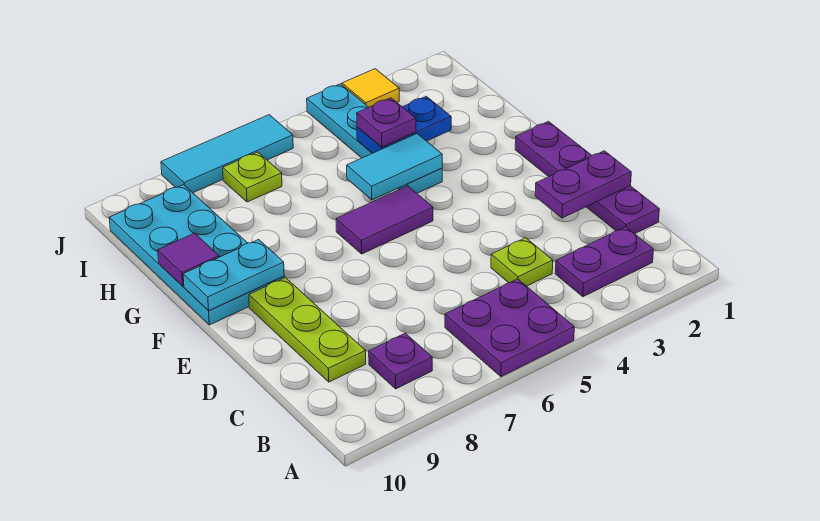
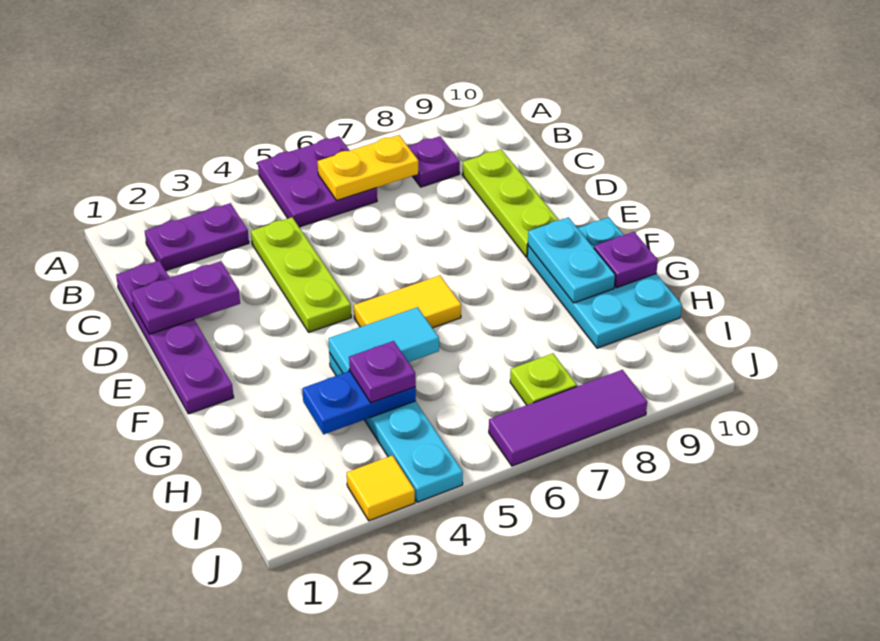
none -> yellow 1x2 plate [318,135,419,201]
lime 1x1 plate [491,238,553,286] -> lime 1x3 plate [251,217,351,332]
purple 1x2 tile [336,186,433,254] -> yellow 1x2 tile [354,276,461,328]
cyan 2x4 plate [109,185,284,325] -> cyan 2x3 plate [527,217,682,348]
cyan 1x2 plate [183,240,284,310] -> cyan 1x2 plate turned to [528,217,615,303]
purple 1x1 tile [158,233,219,286] -> purple 1x1 plate [594,232,658,288]
cyan 1x3 tile [161,115,293,193] -> purple 1x3 tile [489,370,647,466]

